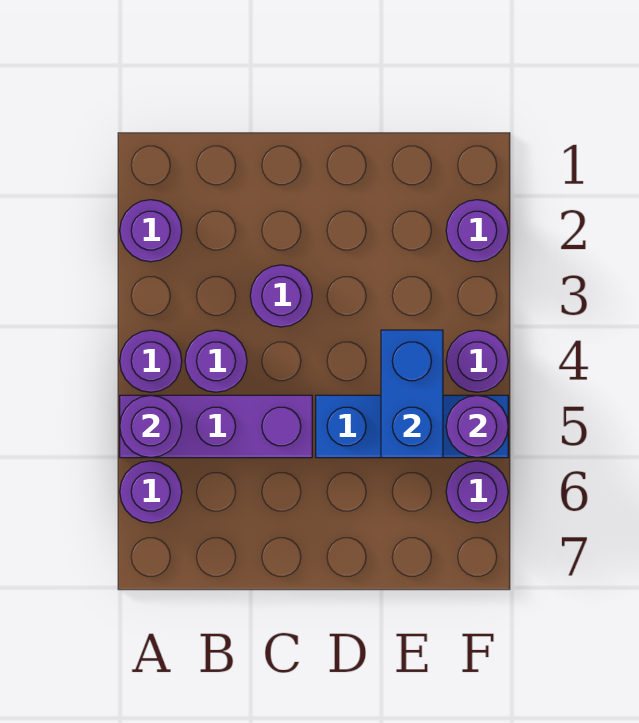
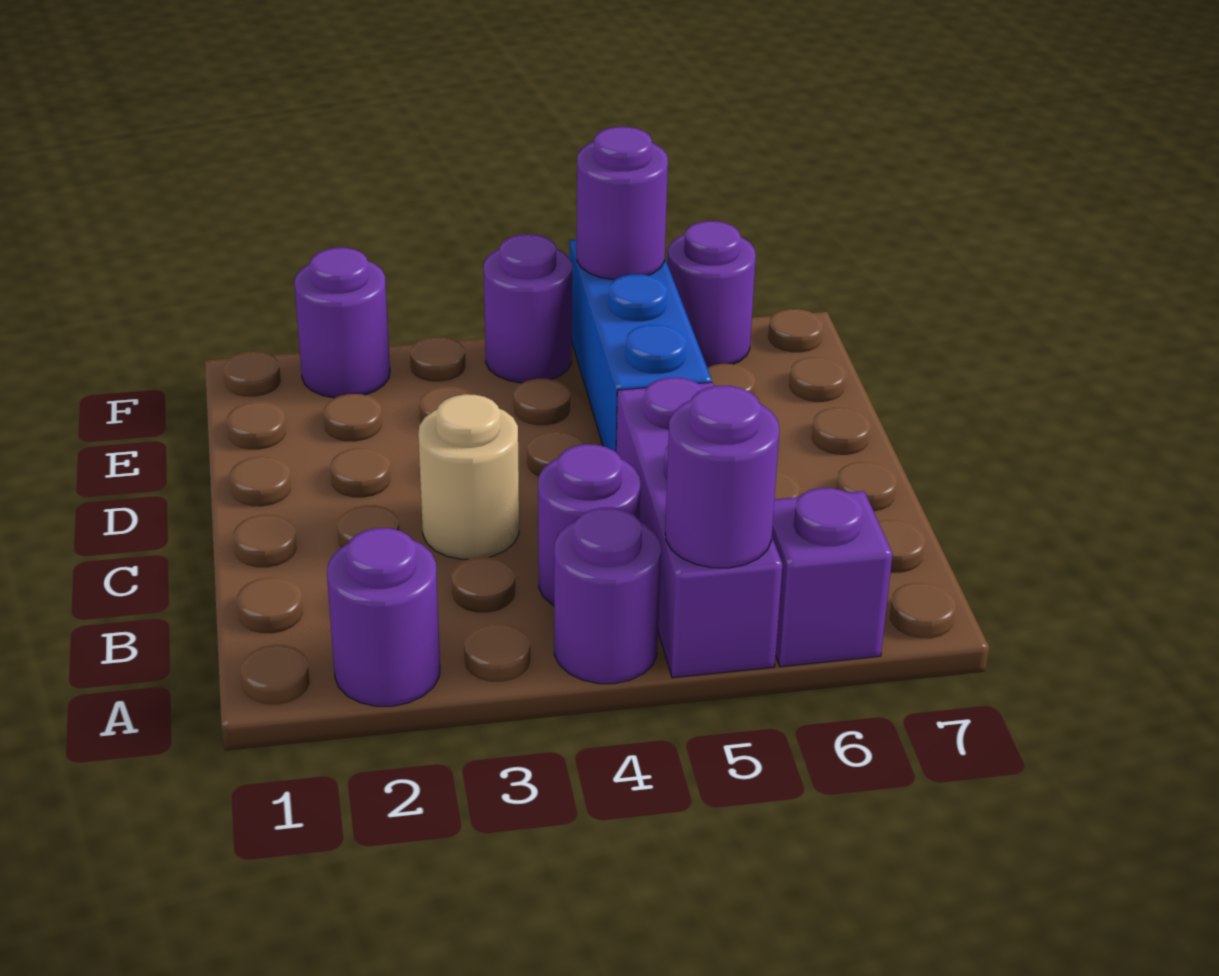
purple 1x1 round brick [120,461,182,523] -> purple 1x1 brick [772,488,893,667]
purple 1x1 round brick [250,265,312,327] -> tan 1x1 round brick [418,394,519,559]
blue 1x2 brick [381,330,443,458] -> none

